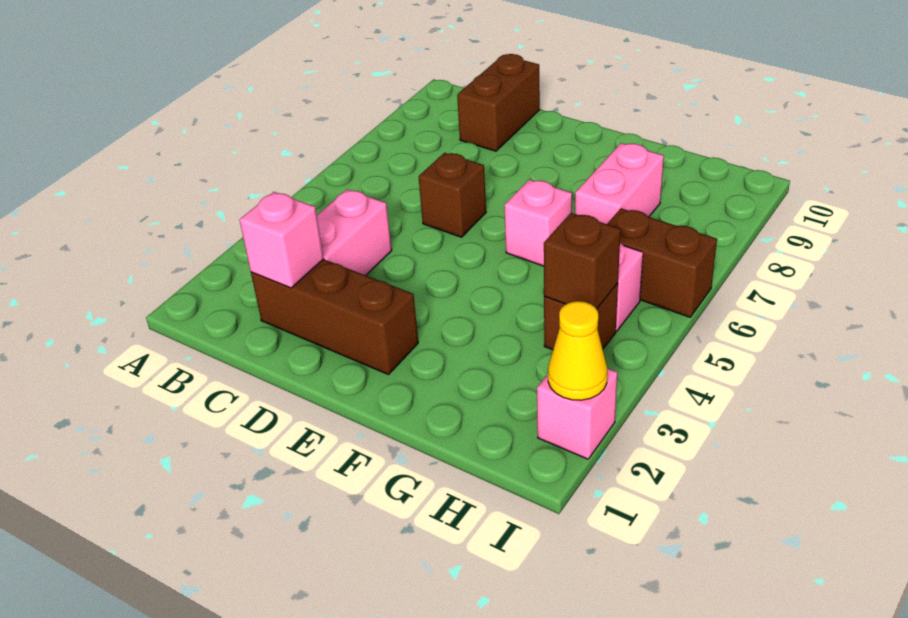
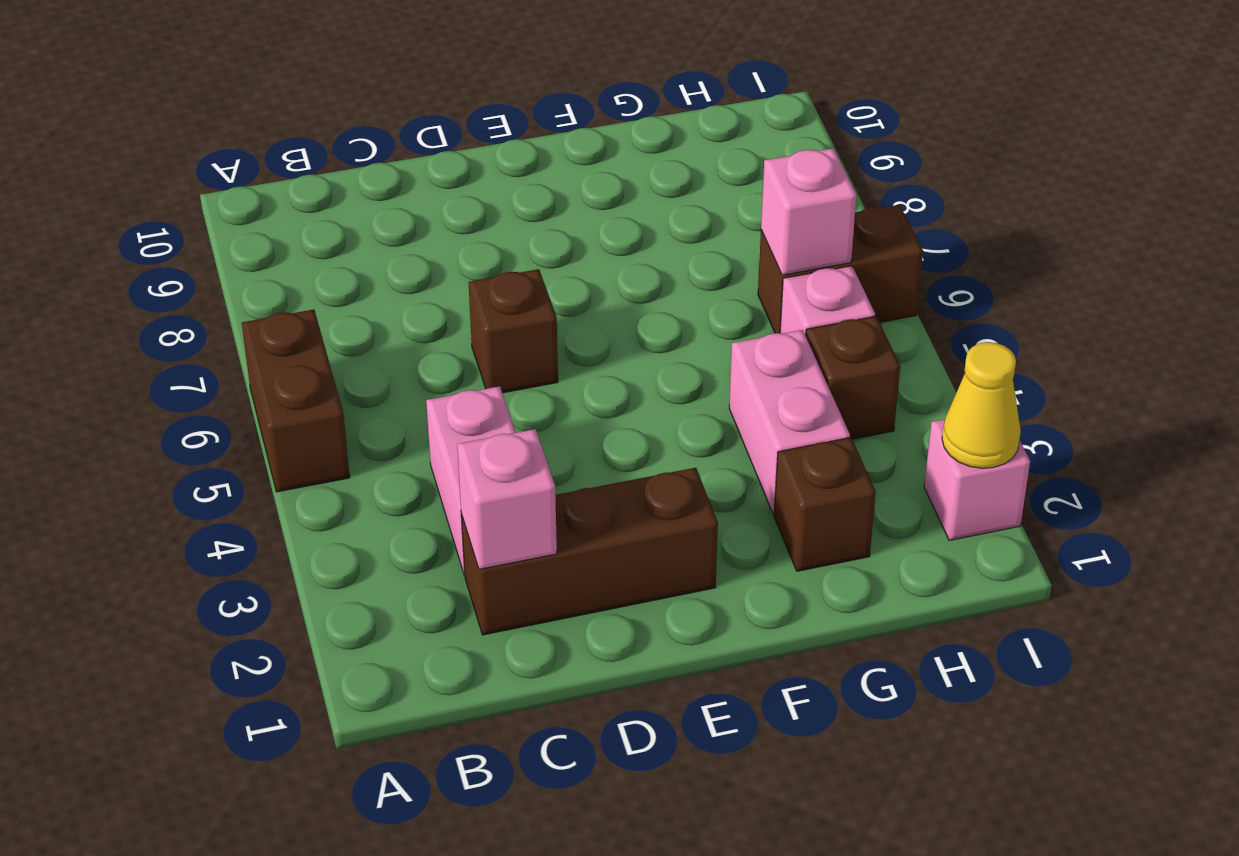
brown 1x2 brick [457,54,540,151] -> brown 1x2 brick moved to [242,309,350,492]
pink 1x1 brick [505,180,572,266] -> pink 1x1 brick moved to [761,148,856,275]
pink 1x2 brick [575,143,664,224] -> pink 1x2 brick moved to [729,330,850,514]
brown 1x1 brick [544,213,621,309] -> brown 1x1 brick moved to [774,438,876,571]

